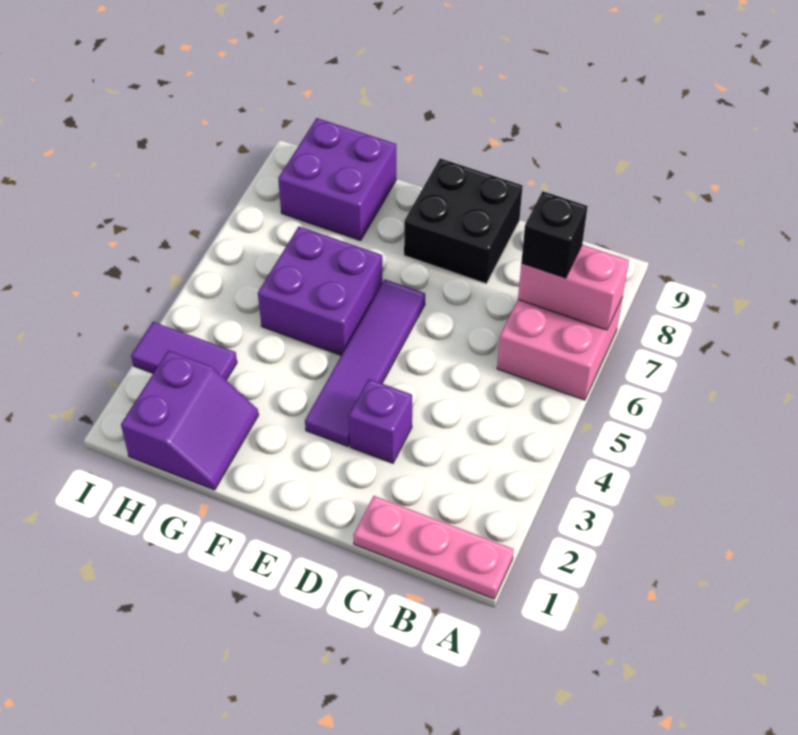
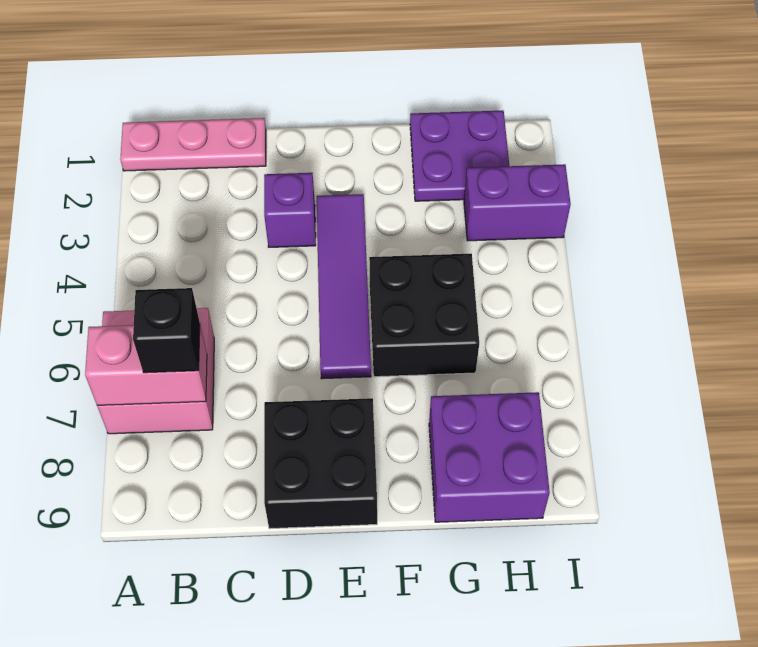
purple 2x2 brick [258,226,383,355] -> black 2x2 brick [369,254,479,377]
purple 2x2 slope [121,351,258,490] -> purple 2x2 plate [410,111,509,201]
purple 1x2 tile [131,322,237,380] -> purple 1x2 brick [464,164,571,241]

